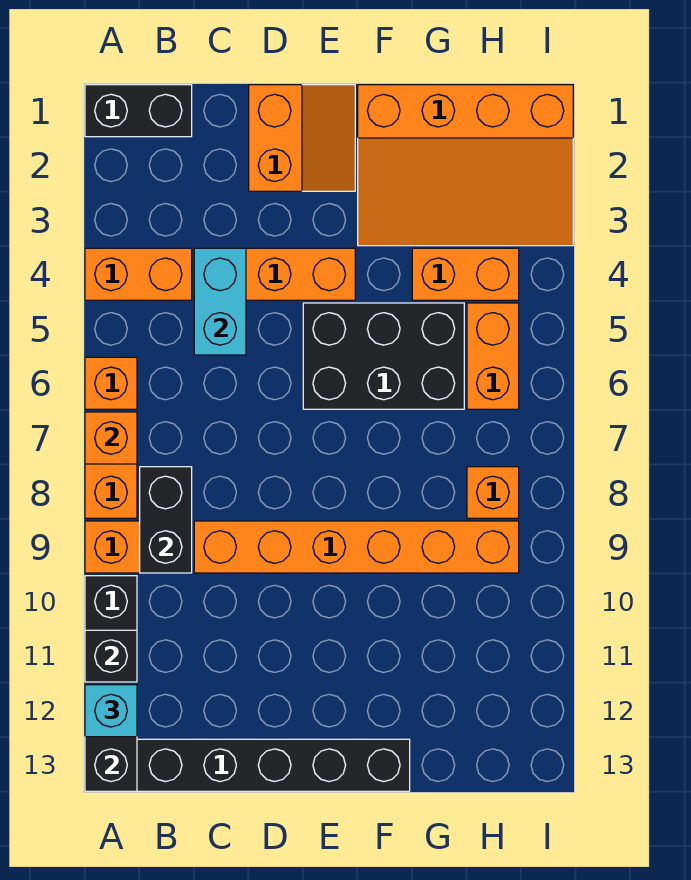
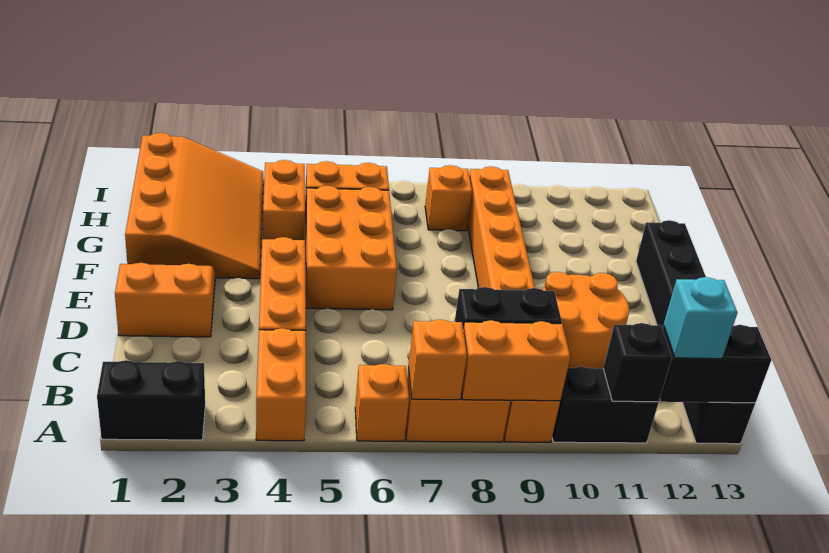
black 1x2 brick [85,85,192,137] -> black 1x2 brick turned to [97,360,205,440]
none -> orange 1x2 brick [461,320,570,401]
cyan 1x2 brick [194,248,246,355] -> none
none -> orange 2x2 round brick [542,272,629,368]
black 2x3 brick [303,303,464,409] -> orange 2x3 brick [305,186,397,310]

